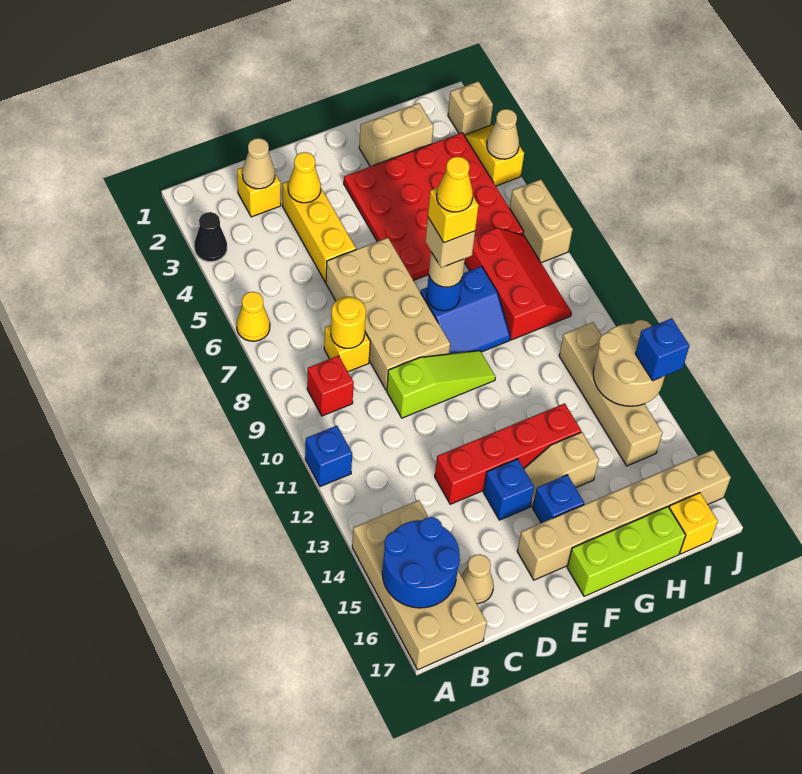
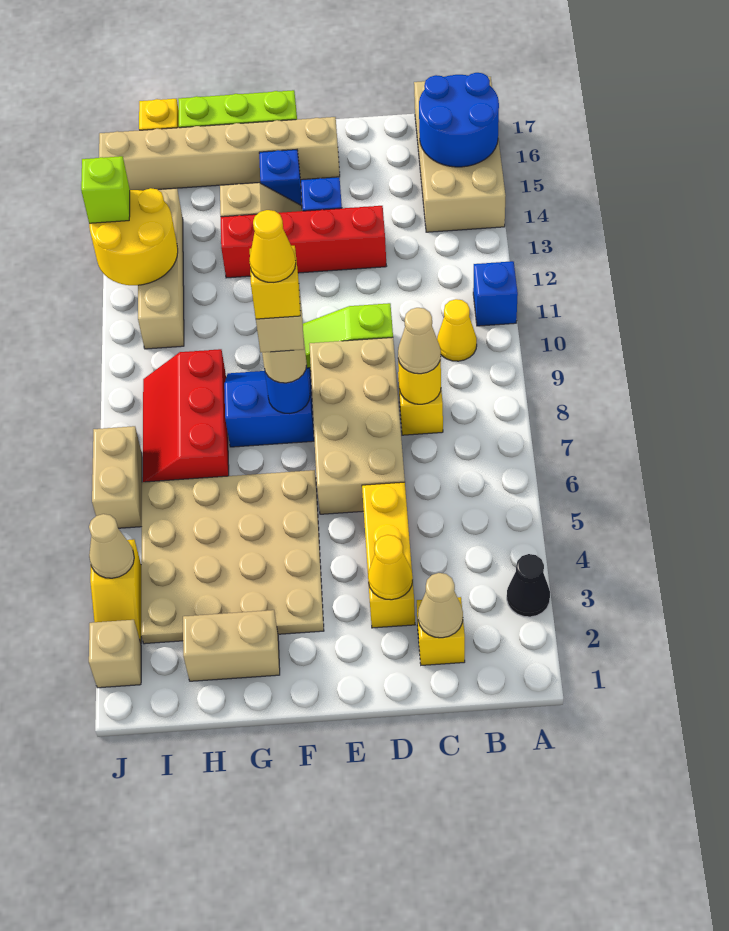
yellow 1x1 cone [237,292,270,341] -> yellow 1x1 cone moved to [437,299,477,361]
red 1x1 brick [307,356,354,416] -> none
tan 1x1 cone [461,554,494,604] -> tan 1x1 cone moved to [398,308,441,374]
red 4x4 plate [344,133,523,281] -> tan 4x4 plate [141,470,324,644]
tan 2x2 round brick [593,320,665,406] -> yellow 2x2 round brick [89,188,178,285]
blue 1x1 brick [635,318,689,381] -> lime 1x1 brick [81,156,130,223]

